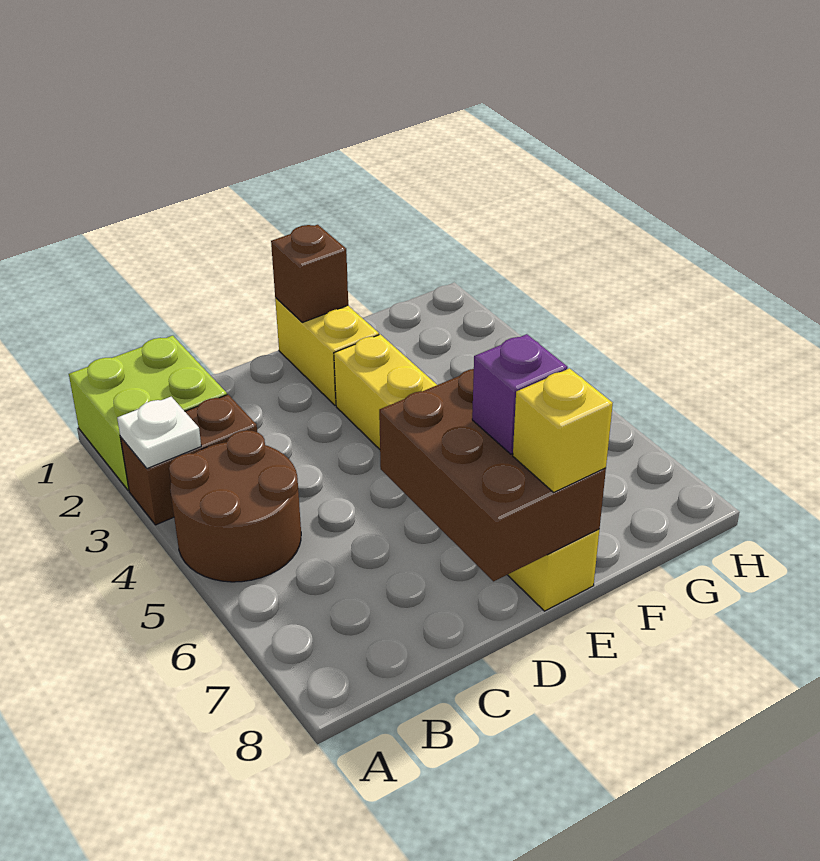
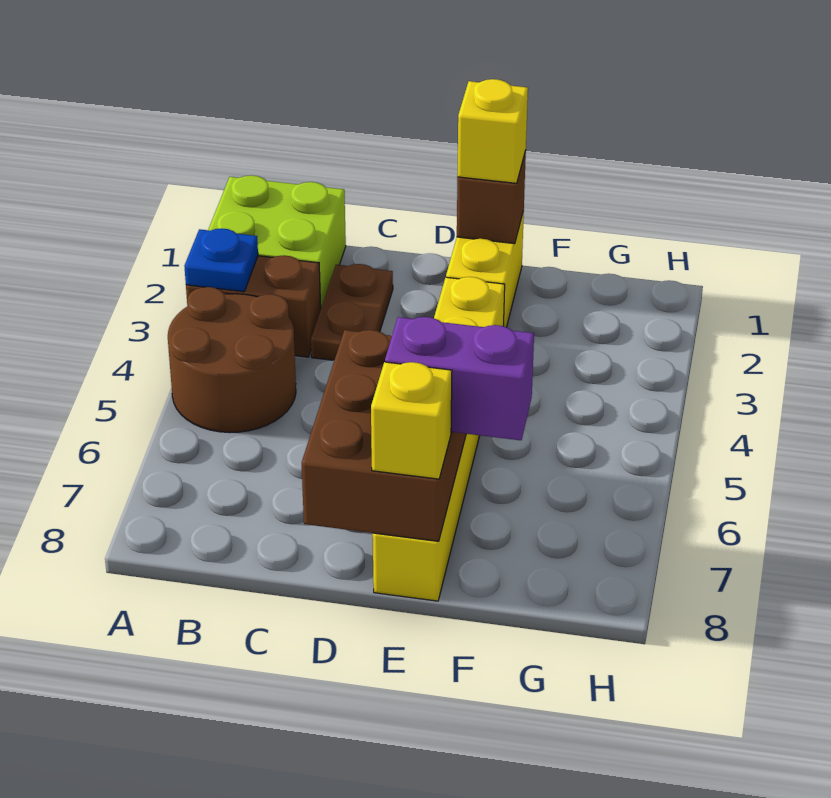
white 1x1 plate [117,397,201,468] -> blue 1x1 plate [184,228,258,292]
none -> brown 1x2 plate [311,264,393,360]
none -> yellow 1x1 brick [457,79,528,183]
purple 1x1 brick [472,334,568,454] -> purple 1x2 brick [385,317,534,440]

